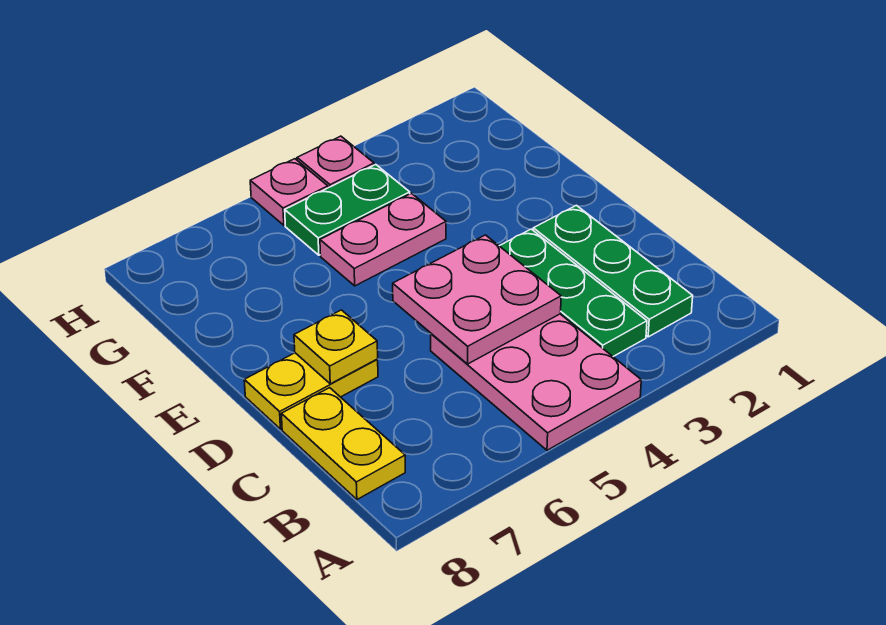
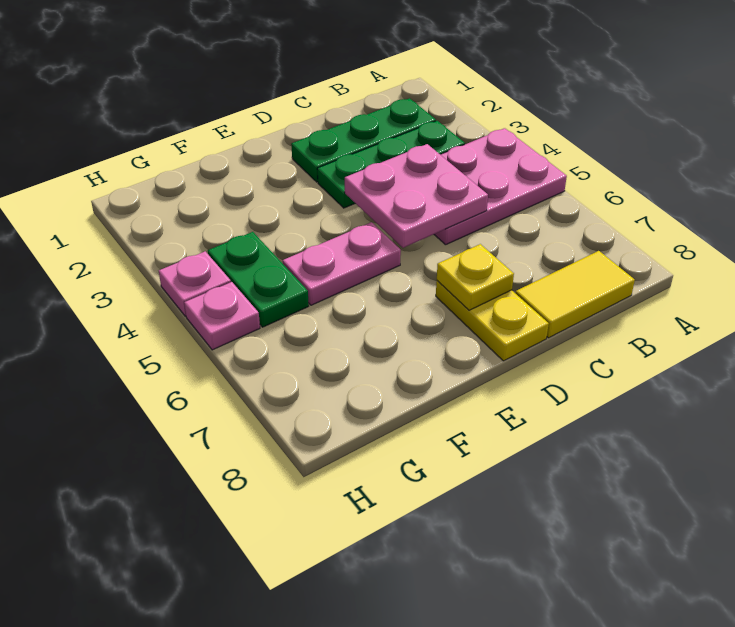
yellow 1x2 plate [281,388,405,499] -> yellow 1x2 tile [516,251,635,338]
pink 1x2 plate [320,193,446,286] -> pink 1x2 plate turned to [283,222,401,305]

